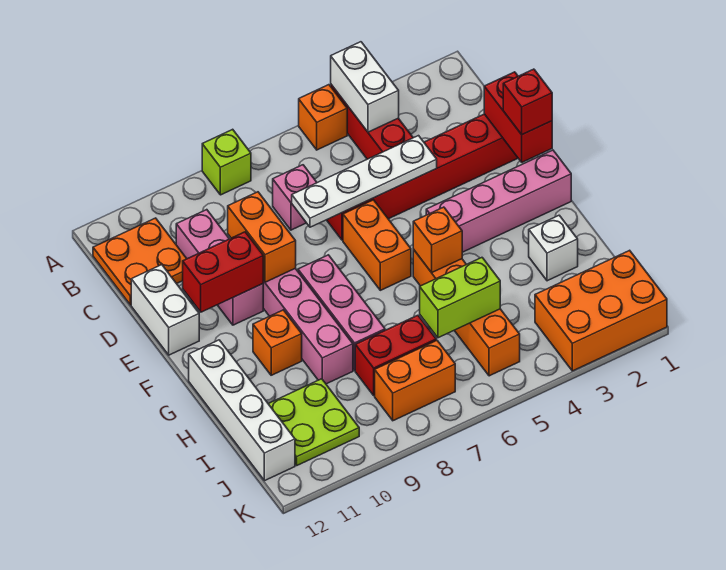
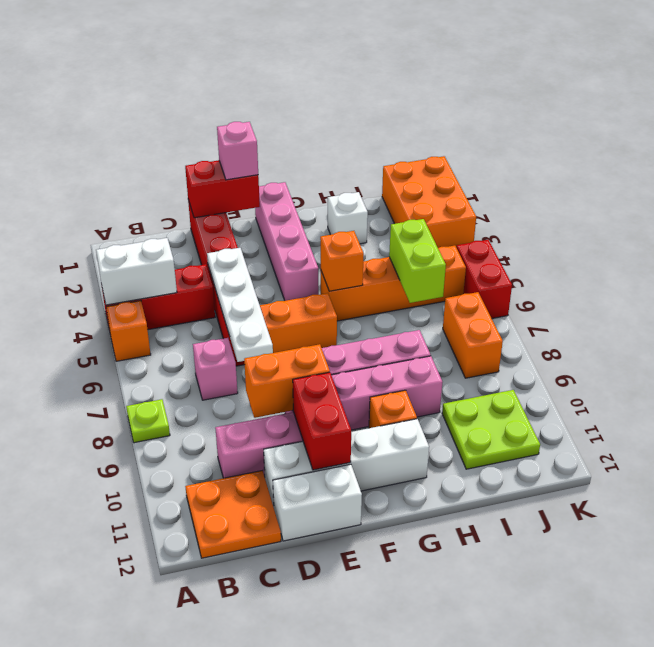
lime 1x1 brick [202,129,251,195] -> lime 1x1 plate [126,399,170,443]
red 1x1 brick [503,69,552,135] -> pink 1x1 brick [217,122,258,180]
white 1x4 brick [189,340,295,481] -> white 1x4 brick moved to [264,419,429,507]
red 1x2 brick [355,315,436,395] -> red 1x2 brick moved to [457,240,512,318]

